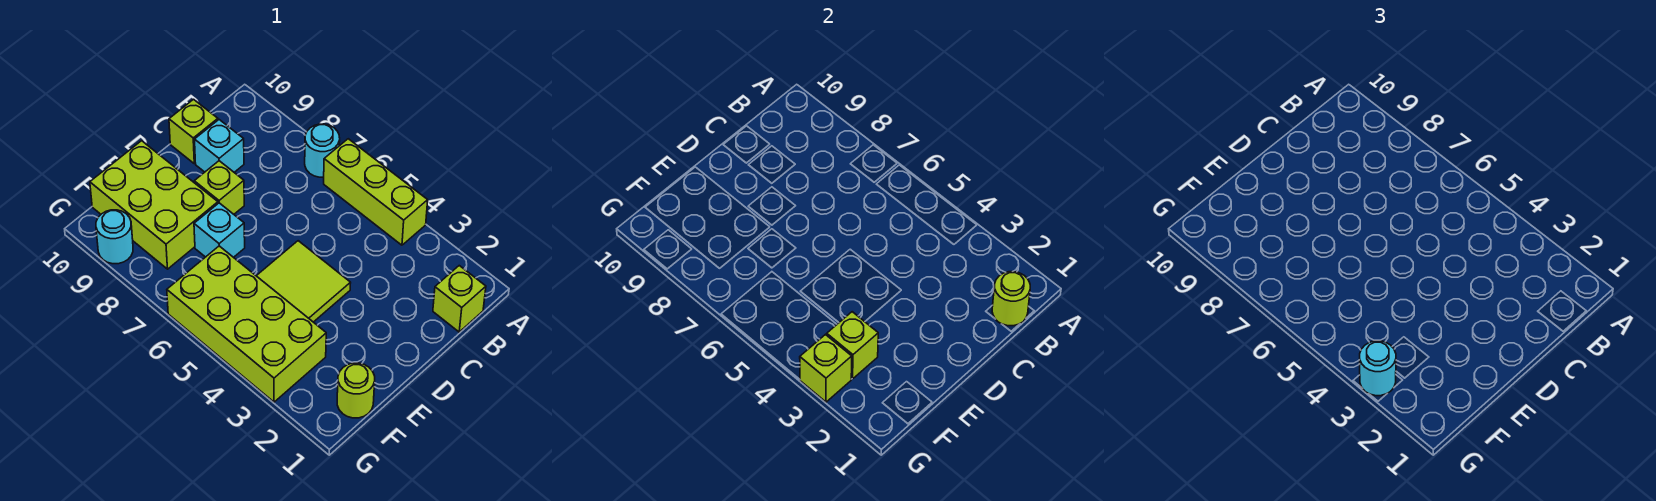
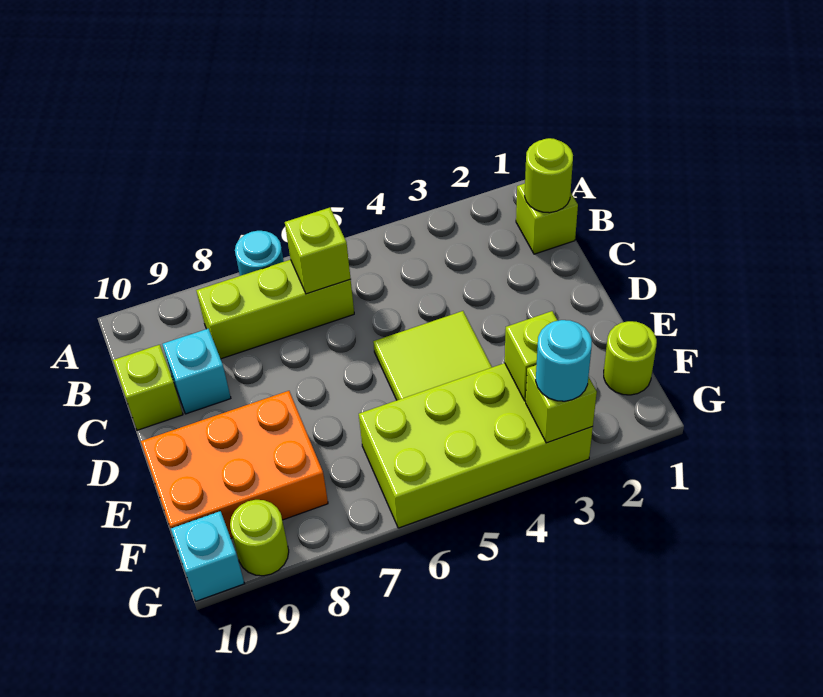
lime 1x3 brick [324,139,428,245] -> lime 1x3 brick moved to [196,260,354,359]
lime 1x1 brick [194,161,244,214] -> lime 1x1 brick moved to [285,208,351,294]
cyan 1x1 brick [194,203,245,257] -> cyan 1x1 brick moved to [171,511,244,601]
lime 2x3 brick [90,141,218,269] -> orange 2x3 brick [141,391,328,538]
cyan 1x1 round brick [96,210,133,264] -> lime 1x1 round brick [230,500,289,576]

